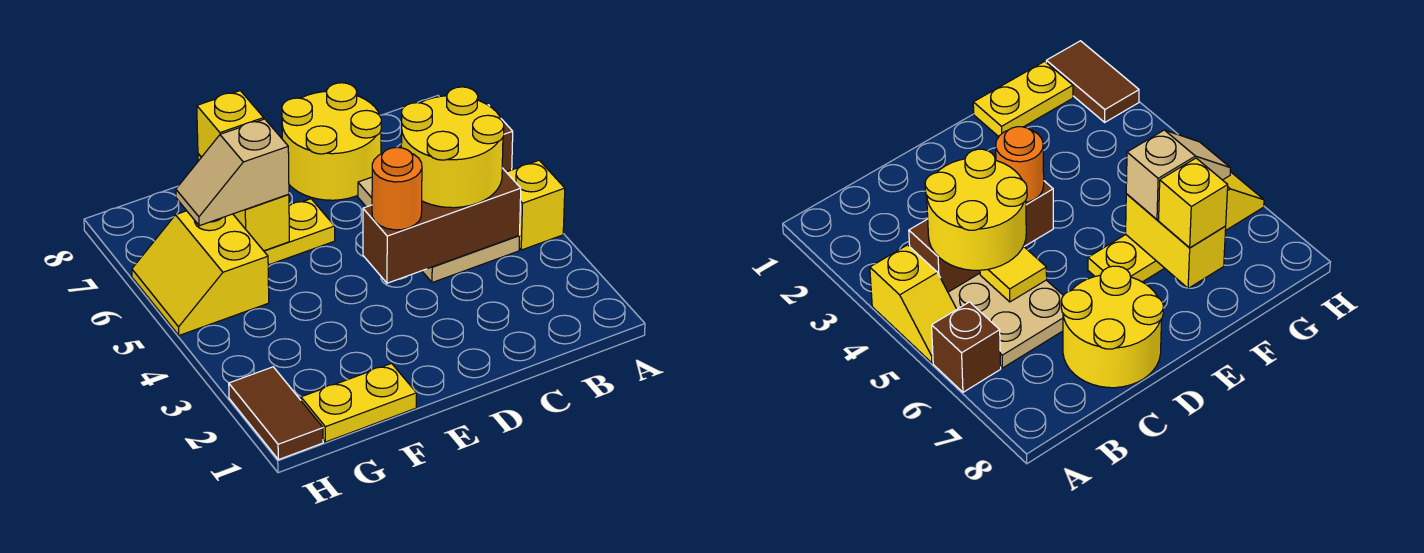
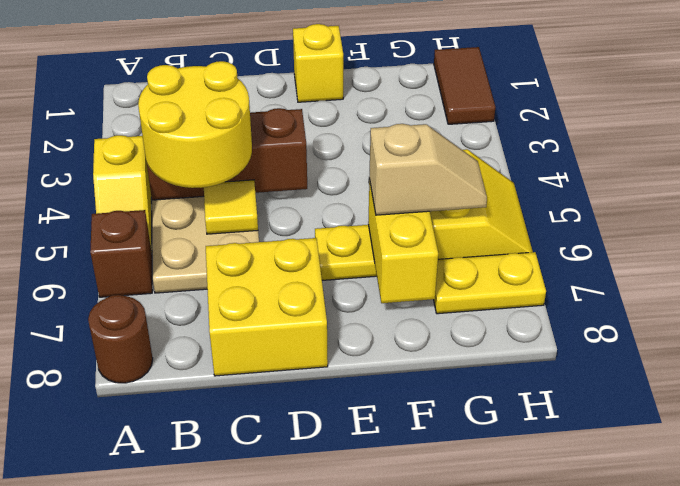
none -> brown 1x1 round brick [88,295,153,383]
yellow 2x2 round brick [282,83,381,200] -> yellow 2x2 brick [206,238,328,376]
orange 1x1 round brick [372,147,422,230] -> none
yellow 1x2 plate [301,364,417,442] -> yellow 1x2 plate moved to [434,252,546,314]
yellow 1x1 brick [197,91,264,157] -> yellow 1x1 brick moved to [293,24,343,102]

